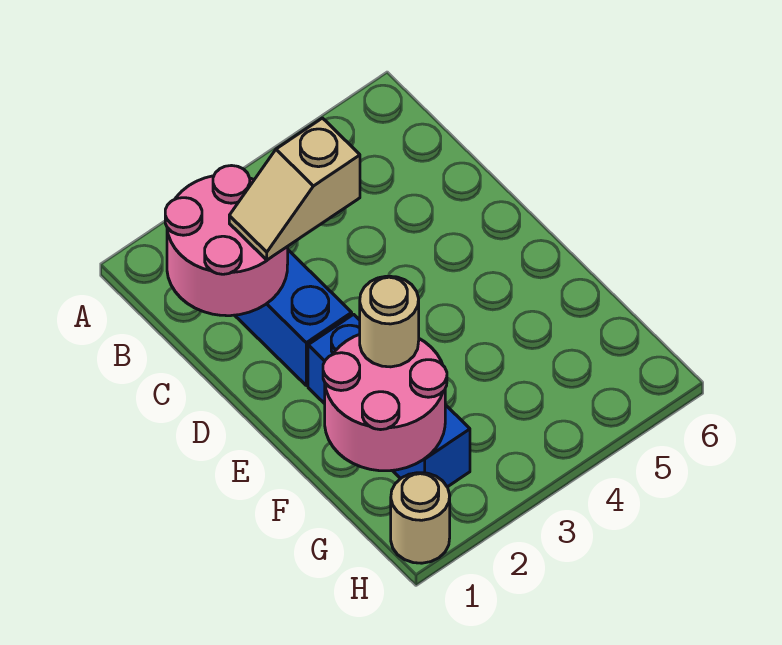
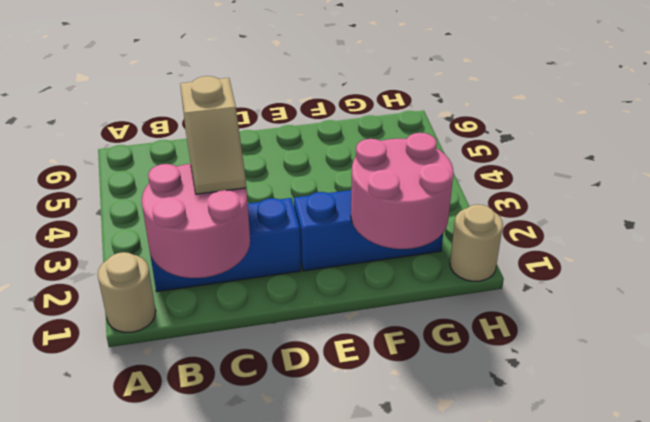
tan 1x1 round brick [360,276,419,367] -> tan 1x1 round brick moved to [98,252,156,333]

